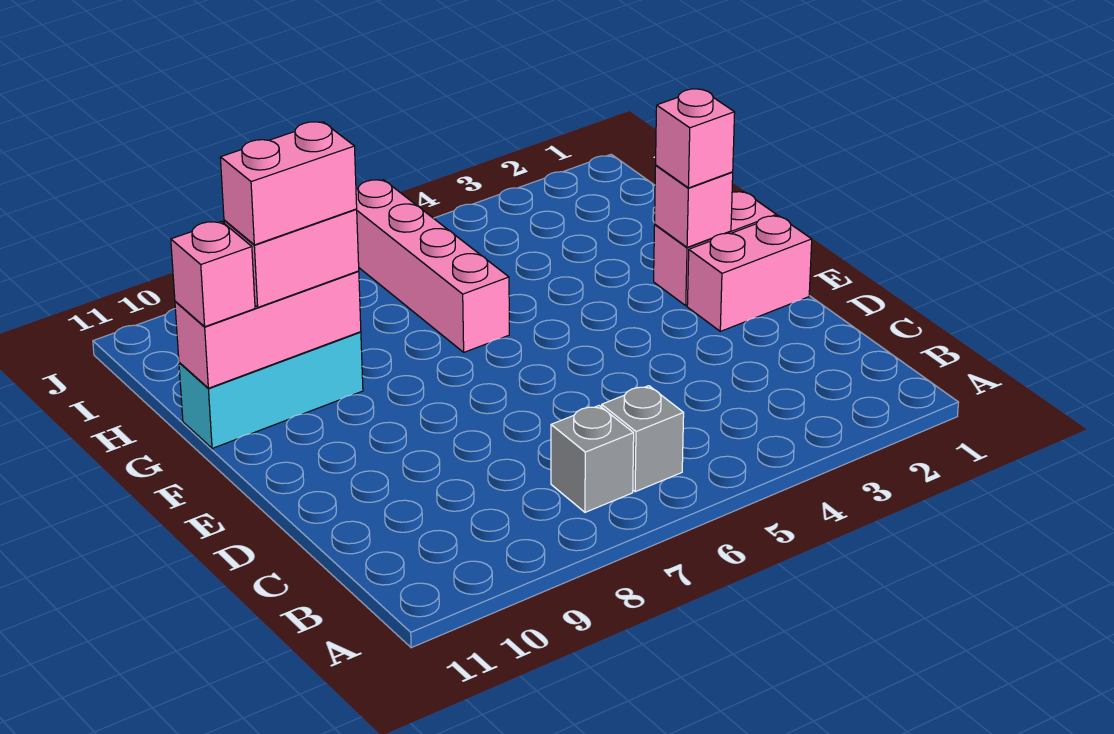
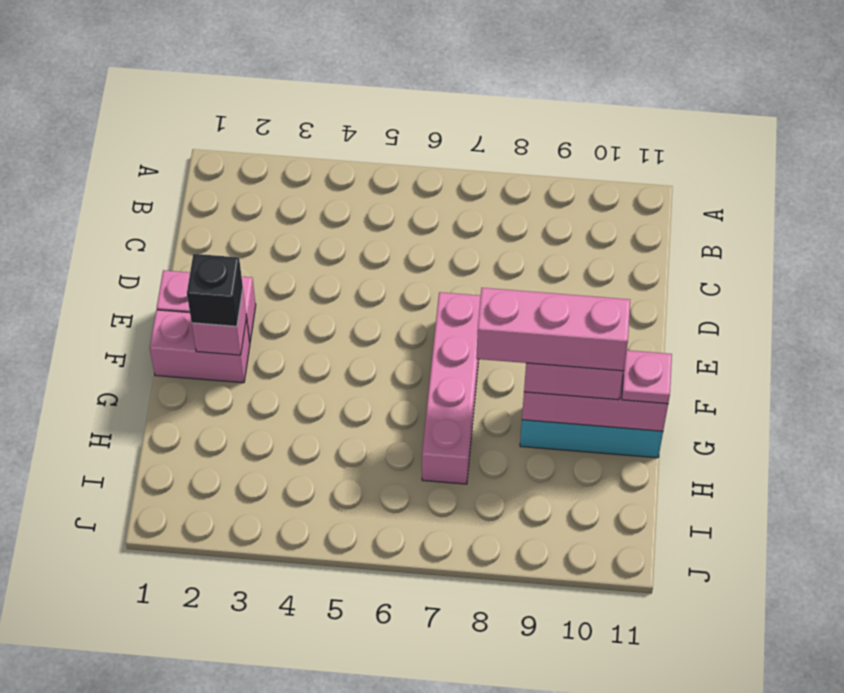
grey 1x1 brick [602,386,684,492] -> none
grey 1x1 brick [551,406,634,512] -> none
pink 1x1 brick [656,89,735,188] -> black 1x1 brick [187,254,243,326]
pink 1x4 brick [356,180,509,352] -> pink 1x4 brick moved to [422,292,481,484]
pink 1x2 brick [220,122,357,245] -> pink 1x3 brick [476,288,630,371]
pink 1x1 brick [171,221,255,327] -> pink 1x1 plate [622,350,672,404]

